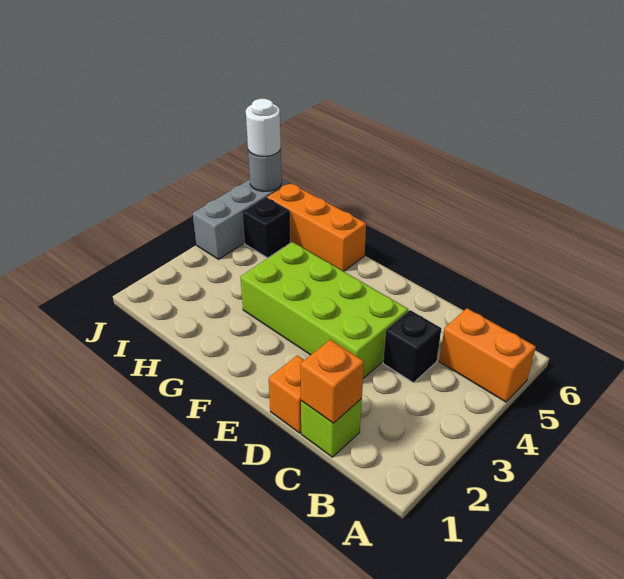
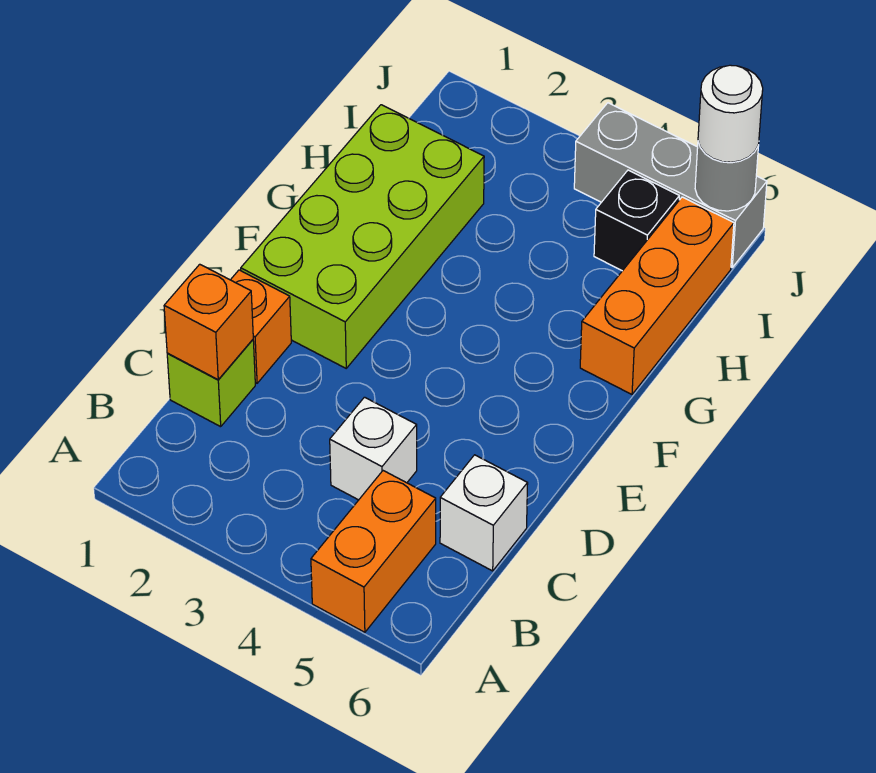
black 1x1 brick [383,310,441,383] -> white 1x1 brick [330,397,417,500]
none -> white 1x1 brick [440,455,528,571]
lime 2x4 brick [240,242,408,378] -> lime 2x4 brick moved to [241,105,484,368]

